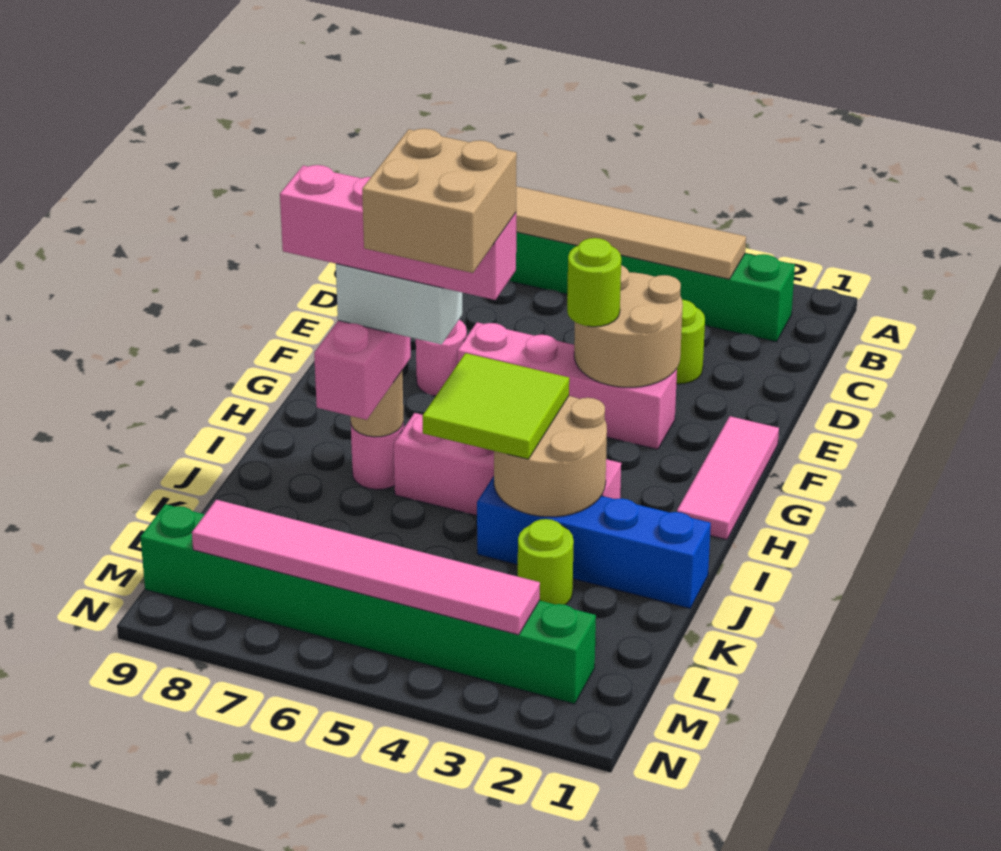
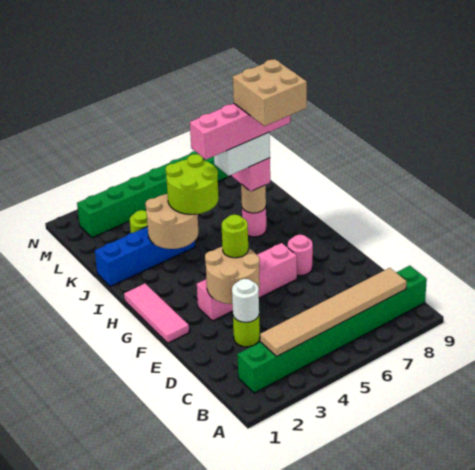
none -> white 1x1 round brick [232,279,259,322]
pink 1x4 brick [394,413,621,516] -> none
lime 2x2 tile [422,353,569,459] -> lime 2x2 round brick [165,154,219,214]
tan 2x2 brick [362,129,517,273] -> tan 2x2 brick moved to [233,59,307,126]
pink 1x6 tile [192,500,540,635] -> none

